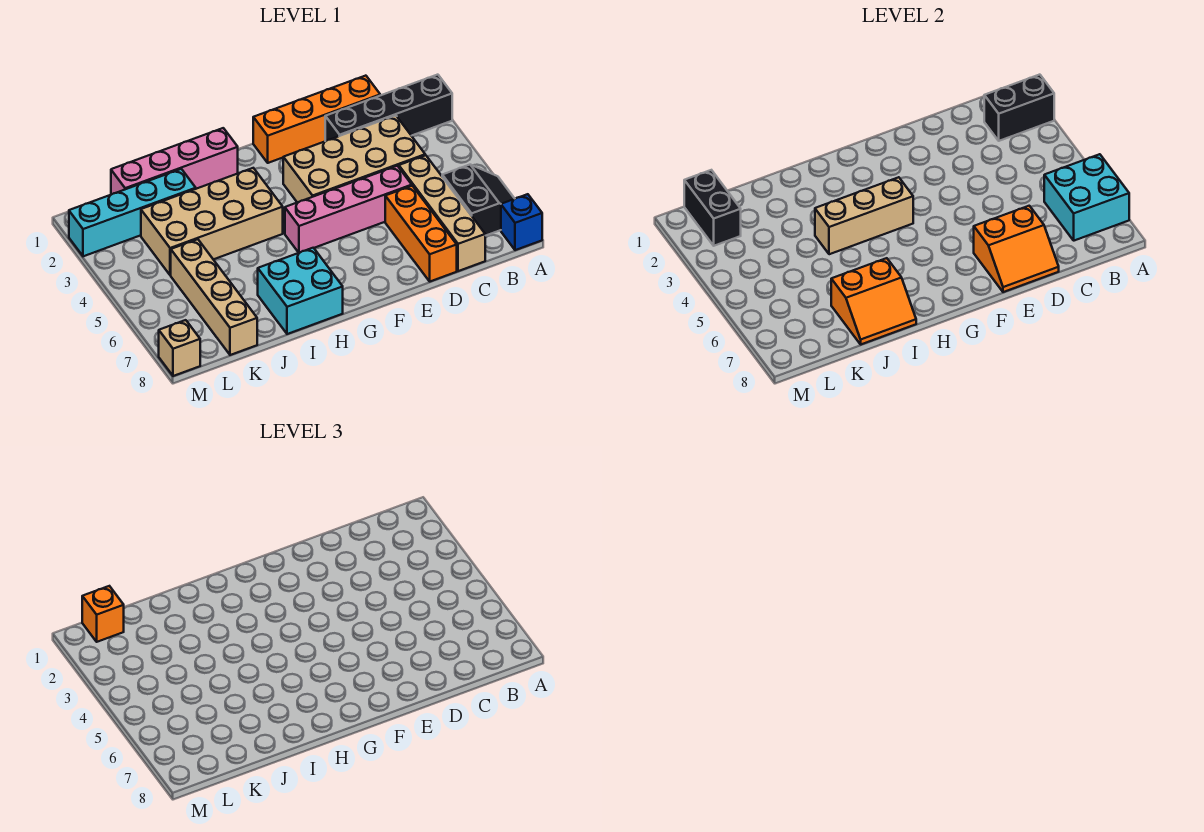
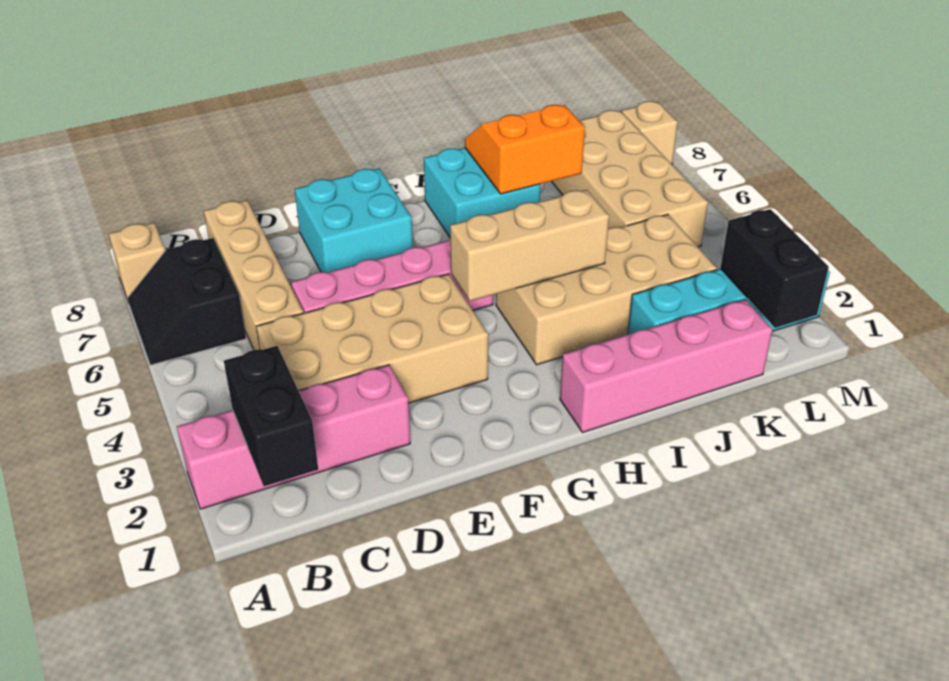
black 1x4 brick [325,75,452,141] -> pink 1x4 brick [177,365,410,509]
black 1x2 brick [984,75,1054,141] -> black 1x2 brick turned to [224,346,318,486]
cyan 2x2 brick [1044,154,1129,241] -> cyan 2x2 brick moved to [295,169,413,272]
blue 1x1 brick [501,194,542,250] -> tan 1x1 brick [109,223,165,300]
orange 1x4 brick [253,76,380,163] -> none
orange 1x3 brick [385,186,457,281] -> none
orange 2x2 slope [974,206,1059,292] -> none
tan 1x4 brick [171,239,257,355] -> tan 2x4 brick [551,110,708,247]
orange 1x1 brick [82,586,124,642] -> none

